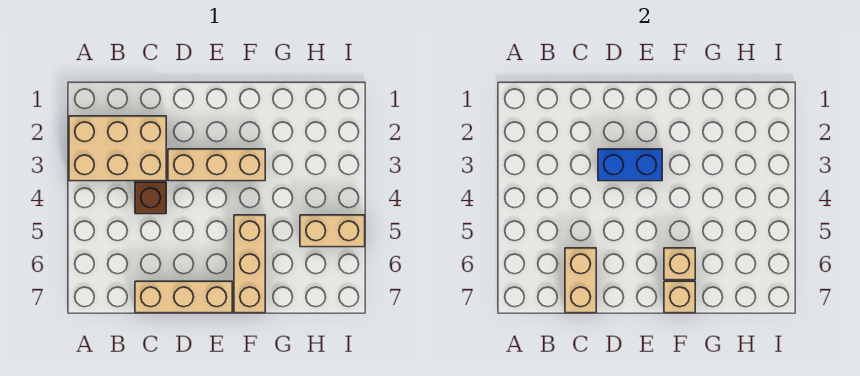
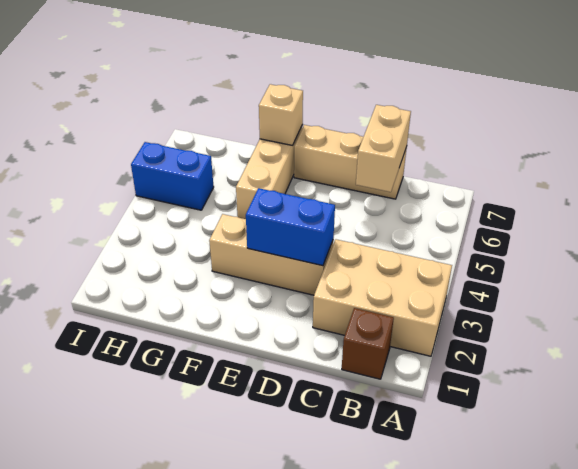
brown 1x1 brick [135,182,166,214] -> brown 1x1 brick moved to [342,308,394,379]
tan 1x1 brick [664,248,695,280] -> none
tan 1x2 brick [300,215,365,247] -> blue 1x2 brick [131,142,214,210]

